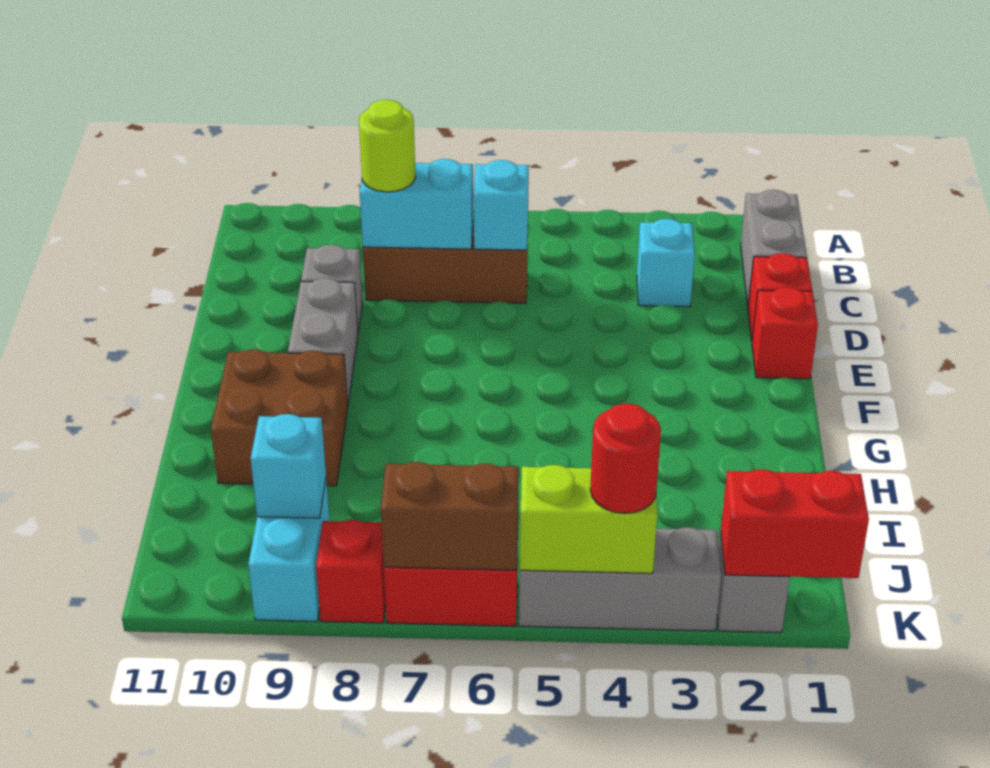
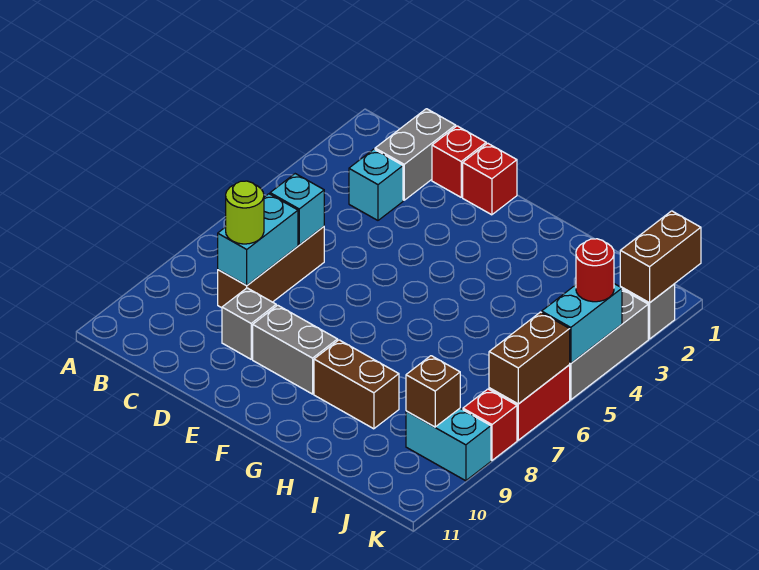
grey 1x2 brick [741,190,807,306] -> grey 1x2 brick turned to [375,109,456,200]
brown 2x2 brick [211,349,348,486] -> brown 1x2 brick [314,340,399,429]
cyan 1x1 brick [251,414,326,518] -> brown 1x1 brick [406,356,460,427]
red 1x2 brick [721,469,869,578] -> brown 1x2 brick [620,211,701,303]
lime 1x2 brick [520,465,657,573] -> cyan 1x2 brick [542,284,622,364]

